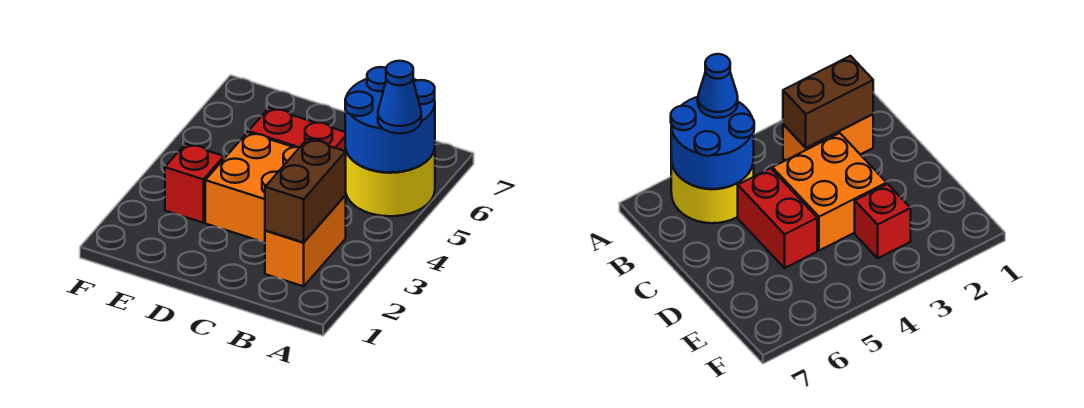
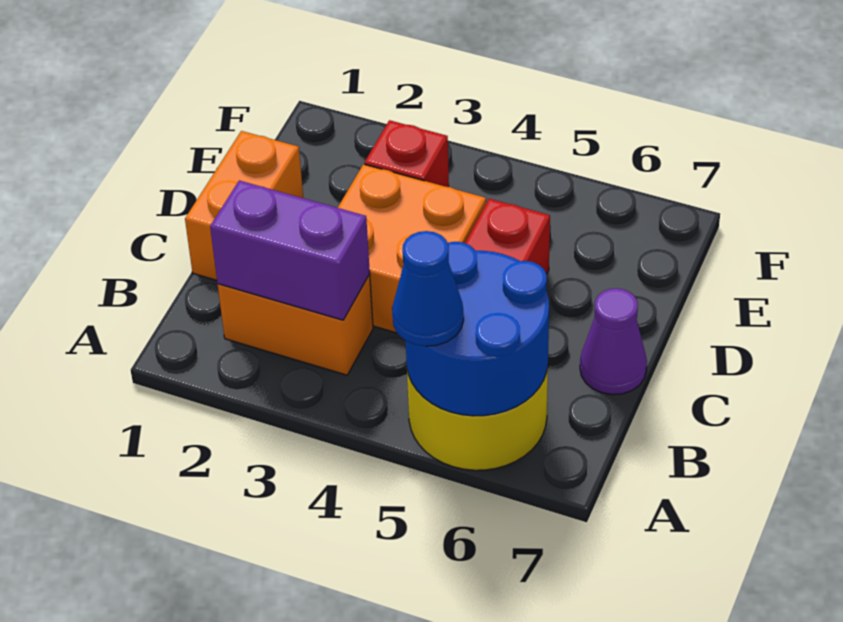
brown 1x2 brick [265,139,346,243] -> purple 1x2 brick [210,180,370,320]
none -> orange 1x2 brick [185,131,303,280]
none -> purple 1x1 cone [580,288,647,395]

